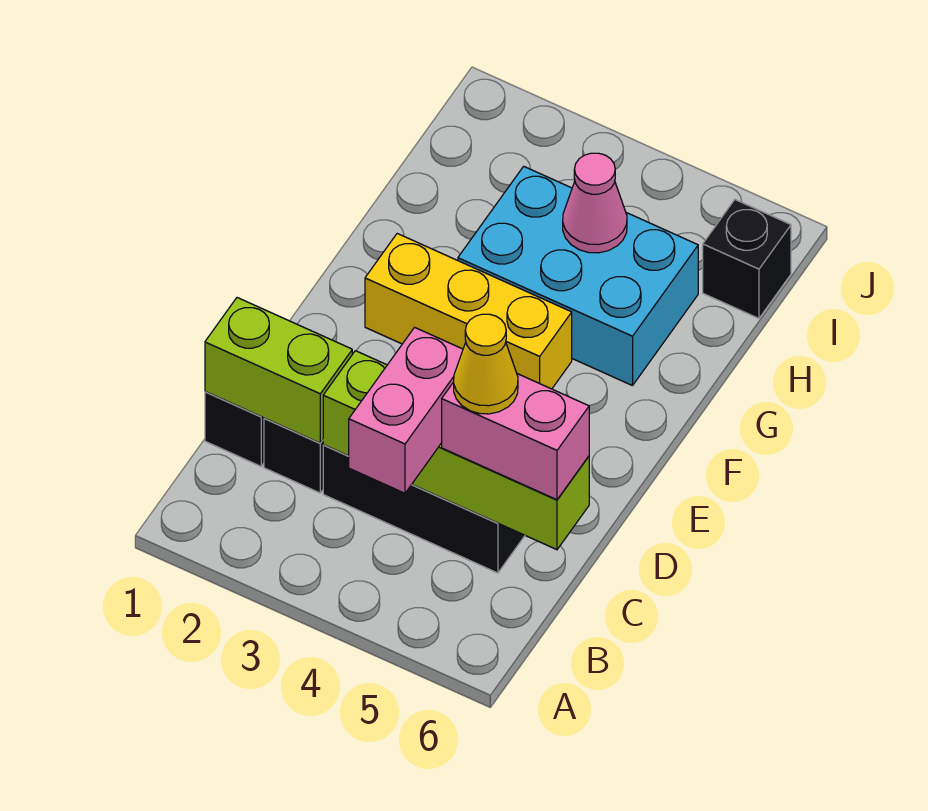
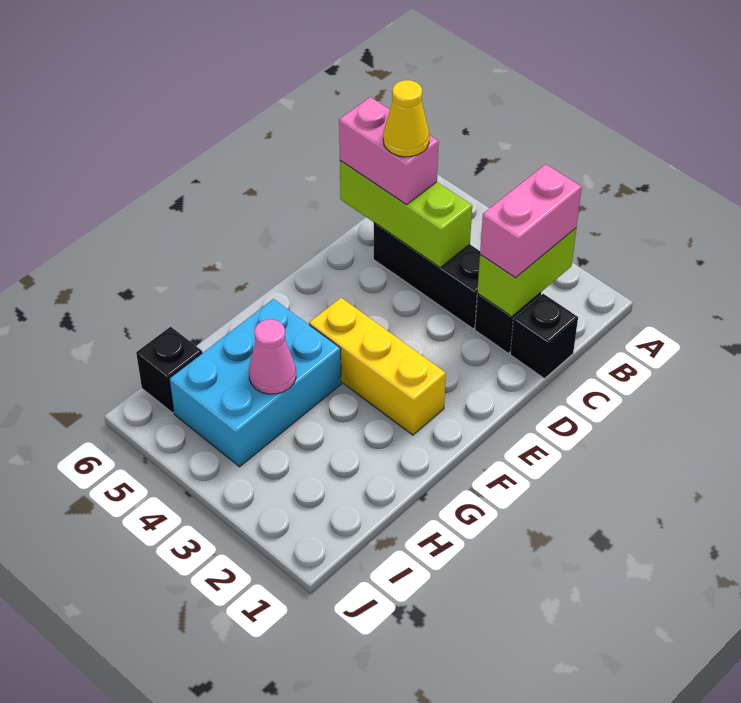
pink 1x2 brick [349,327,463,493] -> pink 1x2 brick moved to [480,164,582,278]
lime 1x2 brick [205,298,352,443] -> lime 1x2 brick turned to [477,228,576,317]
lime 1x4 brick [323,351,589,550] -> lime 1x3 brick [340,161,472,267]
cyan 2x3 brick [458,166,698,386] -> cyan 2x3 brick turned to [169,299,341,467]

